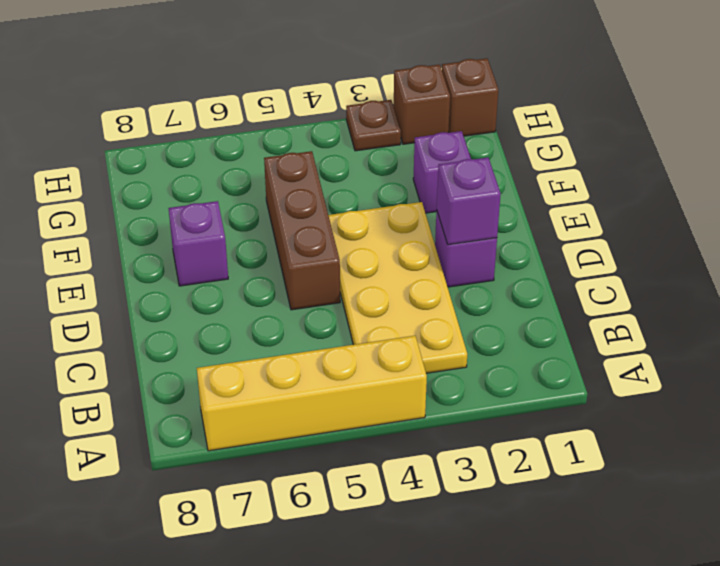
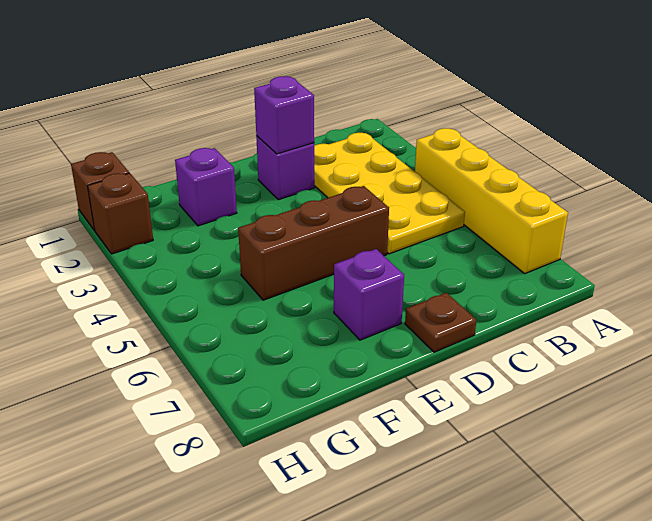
yellow 2x4 plate [328,202,467,373] -> yellow 2x4 plate turned to [314,133,465,254]
brown 1x1 plate [346,100,401,151] -> brown 1x1 plate moved to [405,293,476,352]

